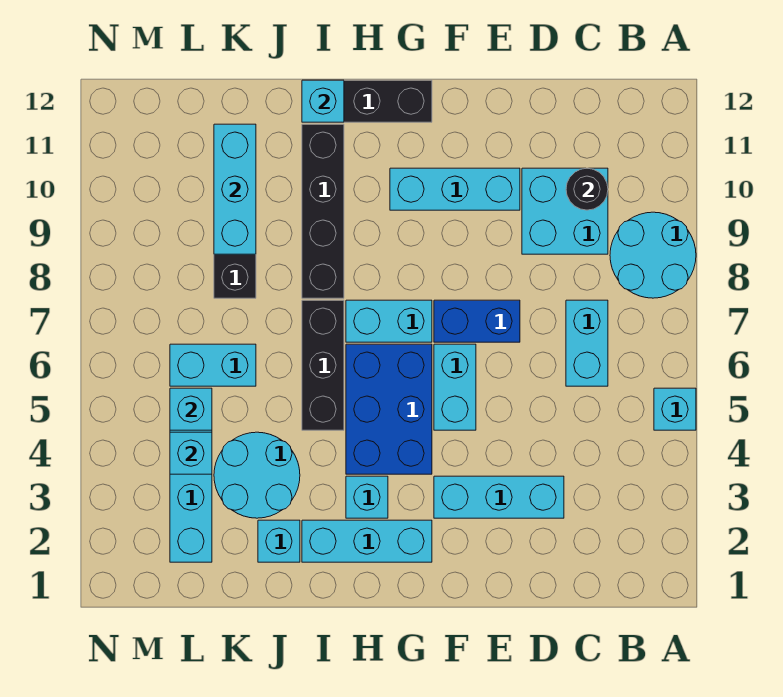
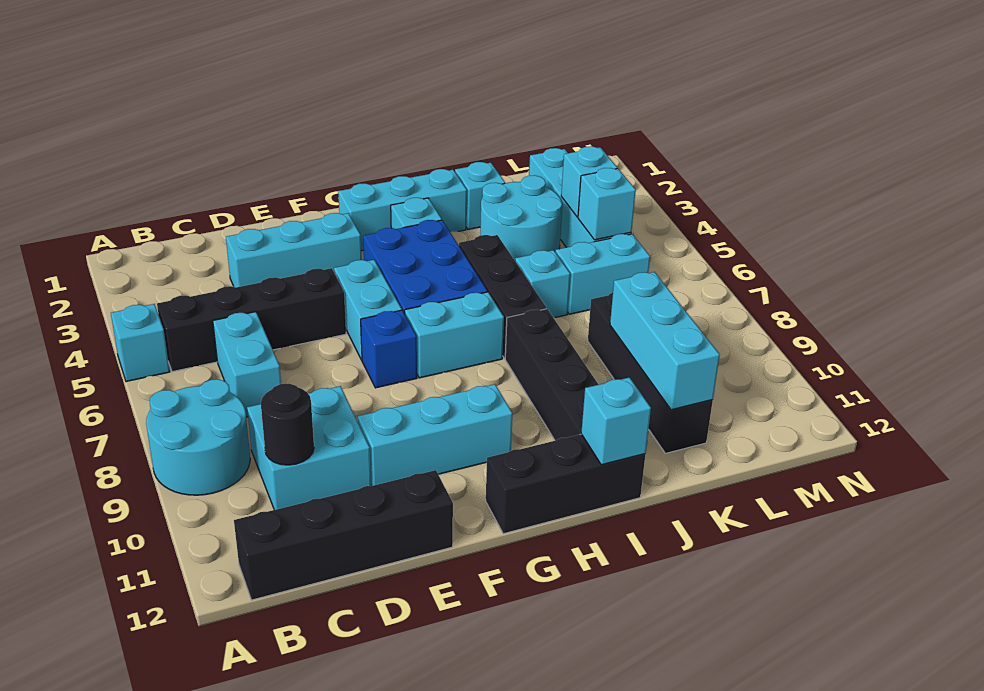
none -> black 1x4 brick [157,268,346,372]
none -> black 1x4 brick [234,470,453,600]
blue 1x2 brick [434,300,520,342] -> blue 1x1 brick [361,310,417,388]
none -> cyan 1x1 brick [515,250,570,318]

